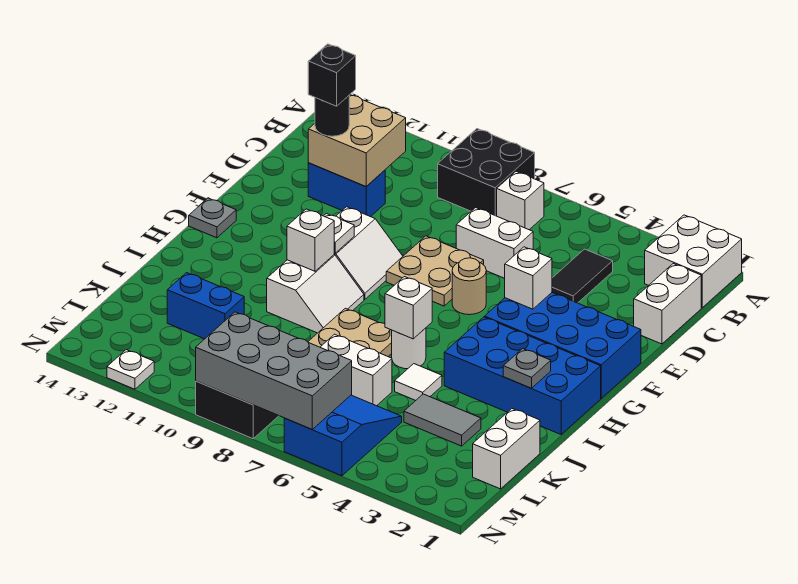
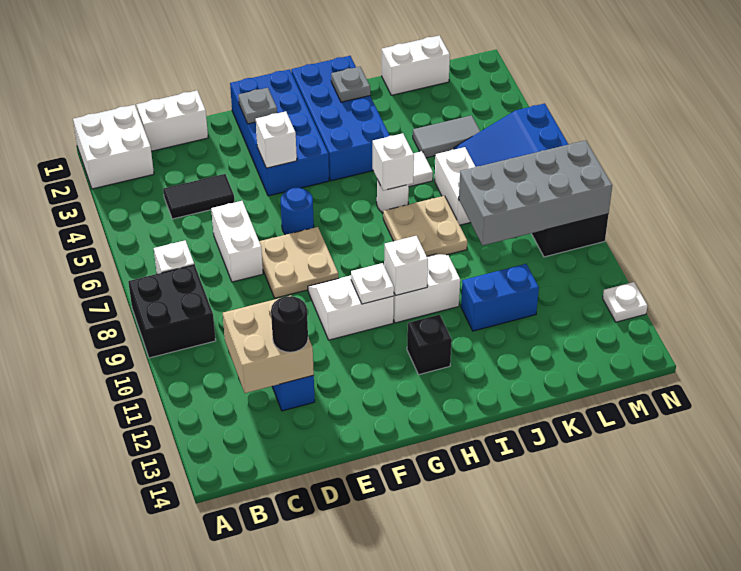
black 1x1 brick [308,44,356,106] -> black 1x1 brick moved to [407,315,452,375]
tan 1x1 round brick [452,258,486,315] -> blue 1x1 round brick [281,187,314,235]
grey 1x1 plate [189,198,236,238] -> grey 1x1 plate moved to [238,88,277,124]
grey 1x2 tile [404,394,481,446] -> grey 1x2 tile turned to [413,115,480,158]
blue 1x2 brick [167,273,244,339] -> blue 1x2 brick turned to [461,264,539,331]
grey 2x4 brick [196,312,352,429] -> grey 2x4 brick turned to [459,140,612,245]

